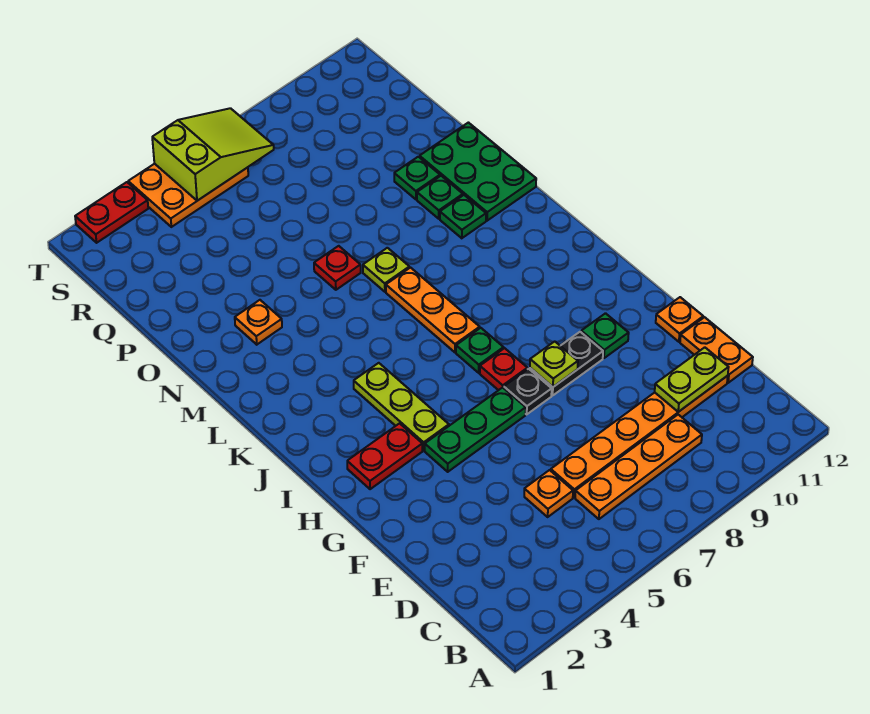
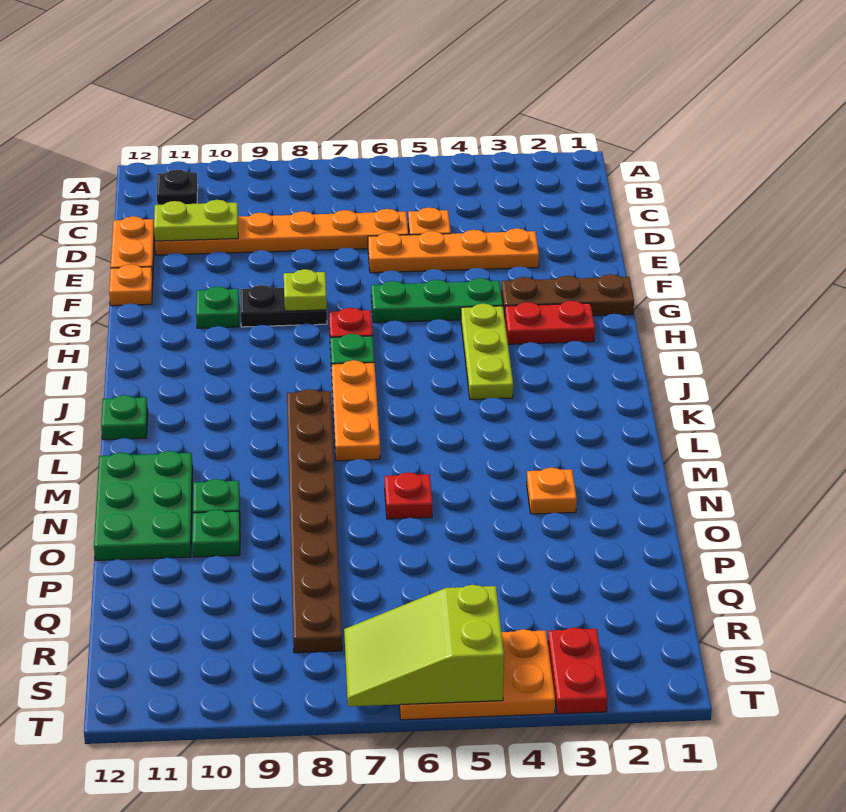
orange 1x4 plate [575,415,702,519] -> orange 1x4 plate moved to [368,228,539,273]
none -> brown 1x3 plate [501,274,634,317]
black 1x1 plate [504,369,552,414] -> black 1x1 plate moved to [157,169,198,205]
none -> brown 1x8 plate [287,389,342,653]
lime 1x1 plate [363,248,409,292] -> none
green 1x1 plate [440,195,486,238] -> green 1x1 plate moved to [101,395,148,440]
red 1x2 plate [75,182,148,243] -> red 1x2 plate turned to [548,628,607,714]

